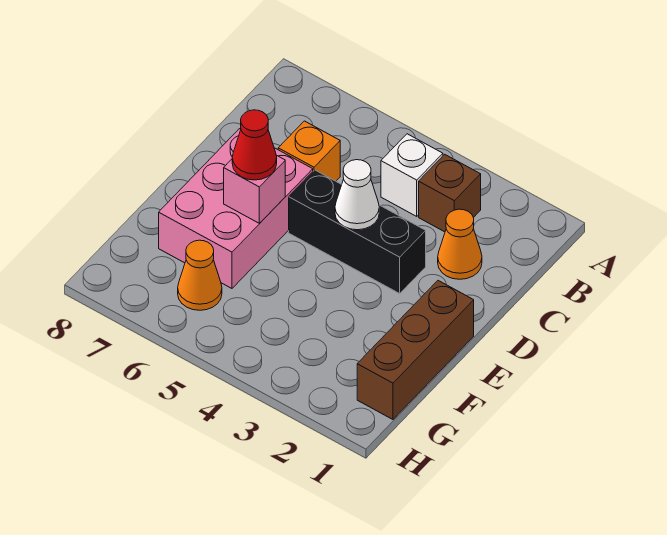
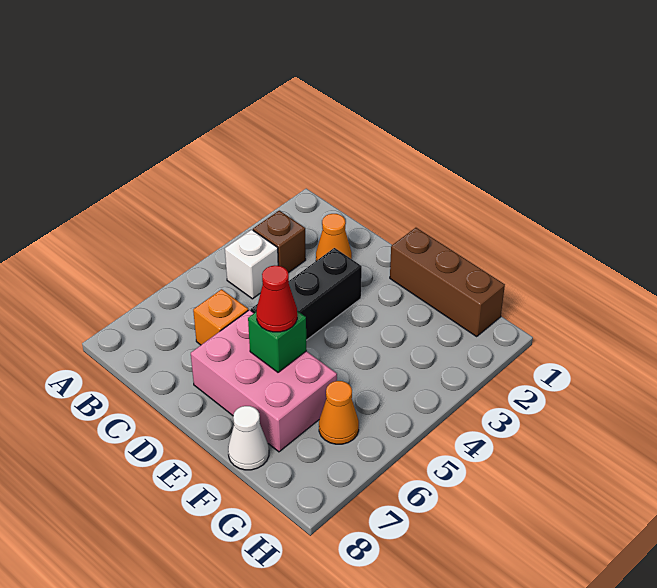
white 1x1 cone [335,160,379,230] -> white 1x1 cone moved to [228,406,269,470]
pink 1x1 brick [224,155,285,223] -> green 1x1 brick [248,311,307,372]

